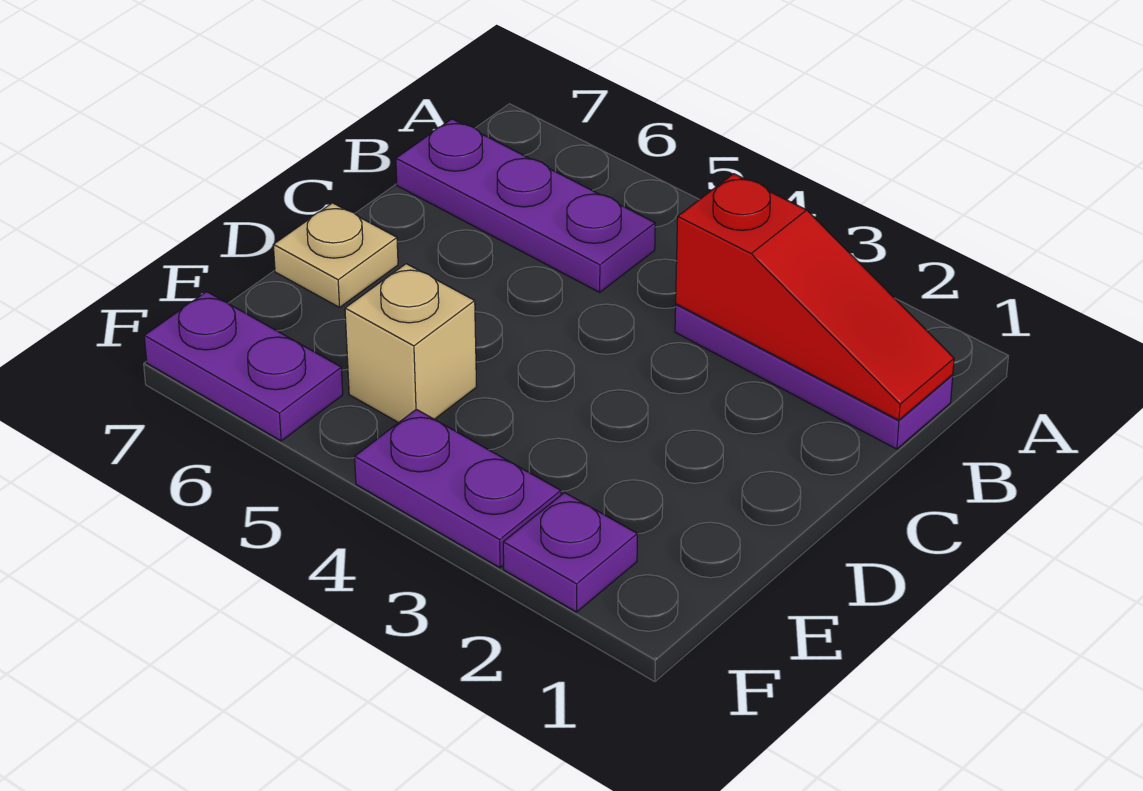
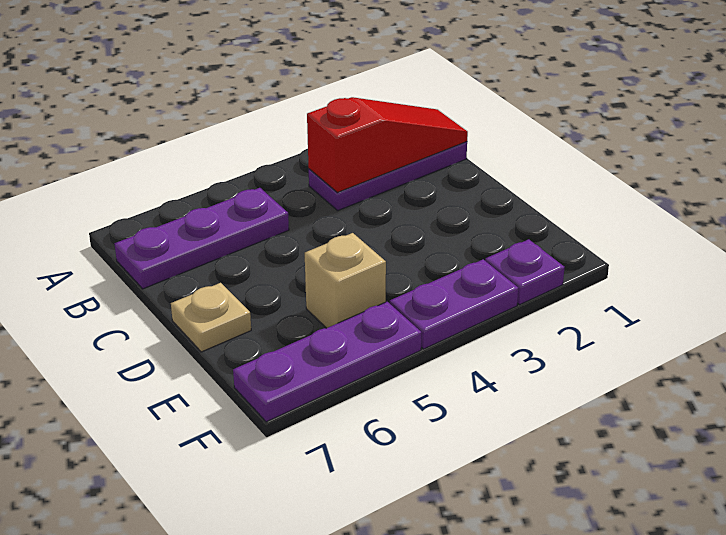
purple 1x2 plate [144,292,343,441] -> purple 1x3 plate [233,302,422,422]

